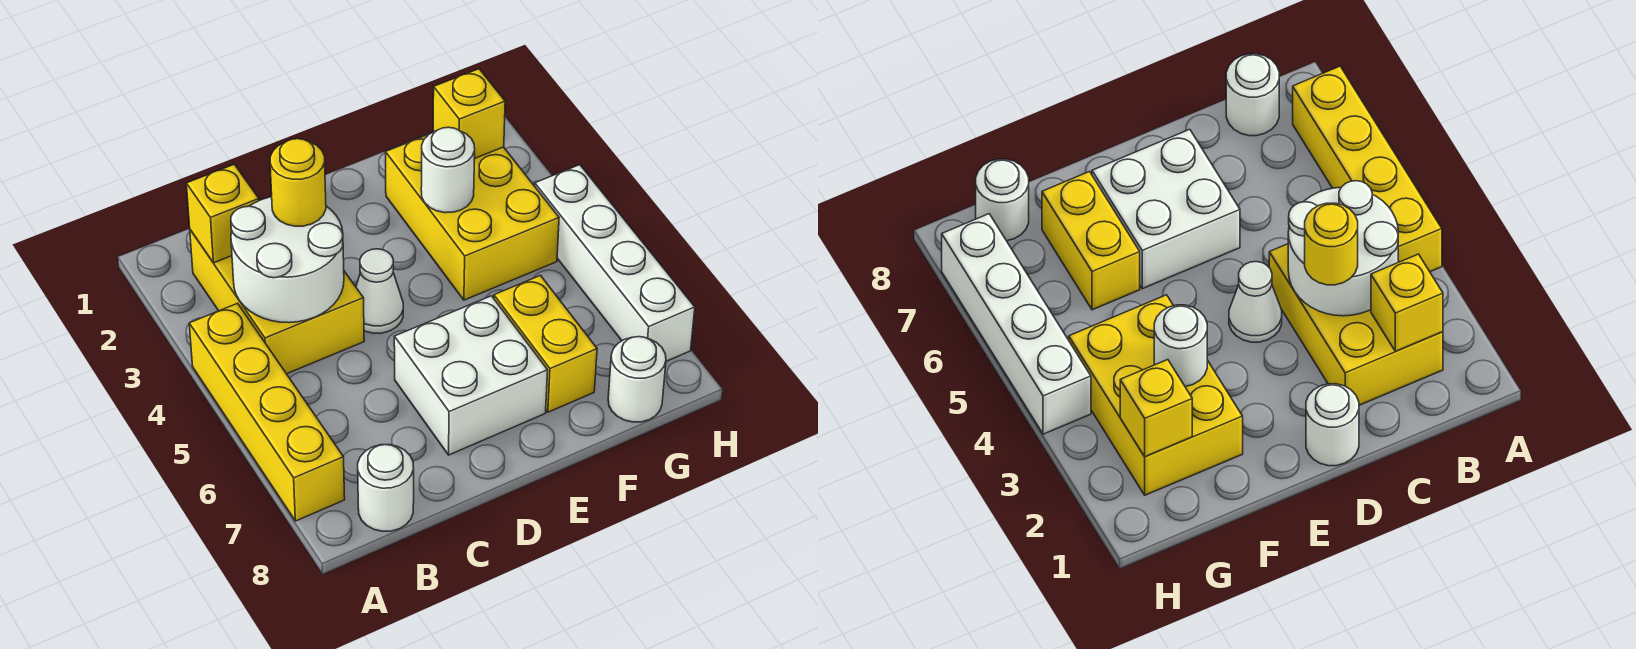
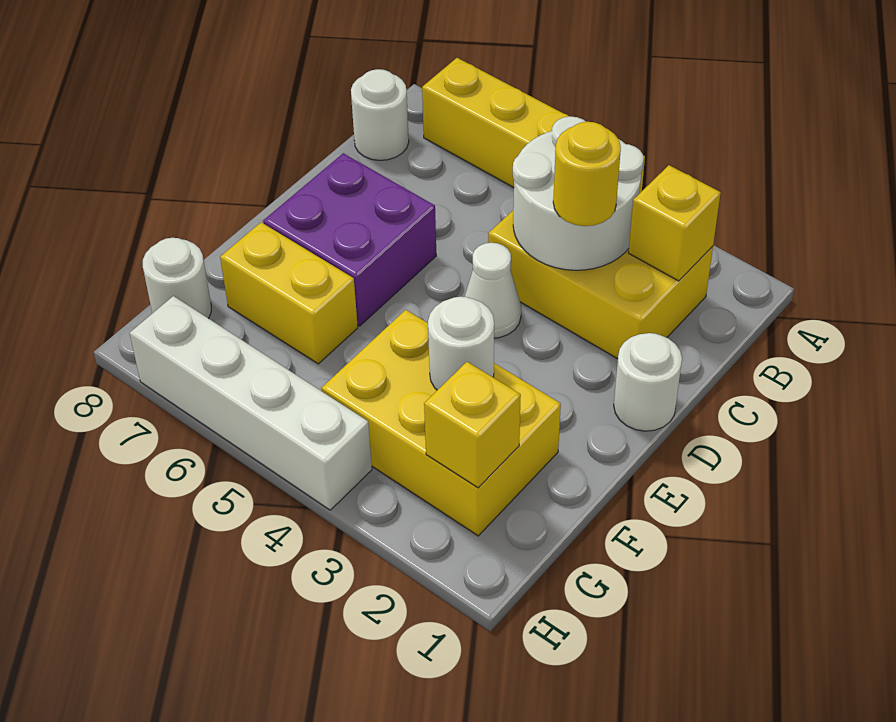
white 2x2 brick [394,296,548,455] -> purple 2x2 brick [263,153,436,326]

